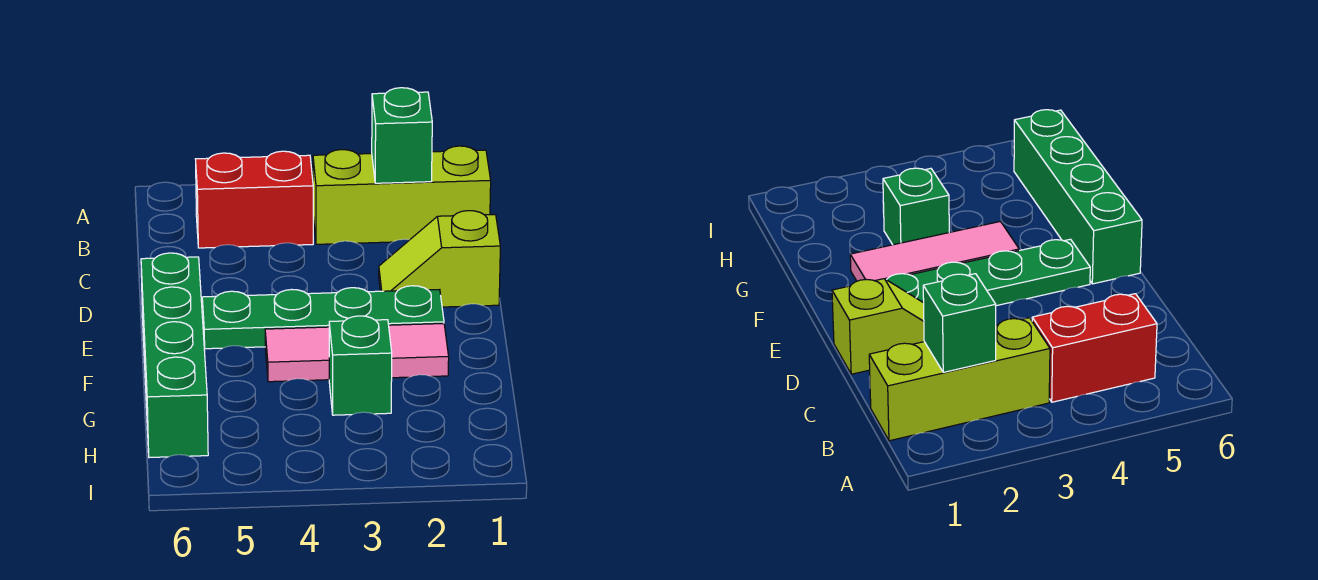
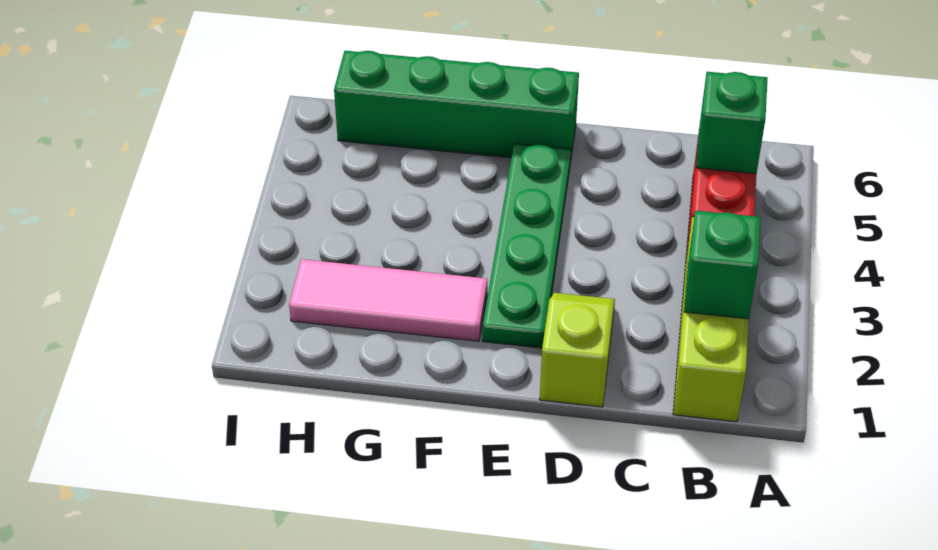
pink 1x3 tile [265,324,449,382] -> pink 1x3 tile turned to [289,259,487,341]
green 1x1 brick [329,316,392,415] -> green 1x1 brick moved to [696,72,768,174]

